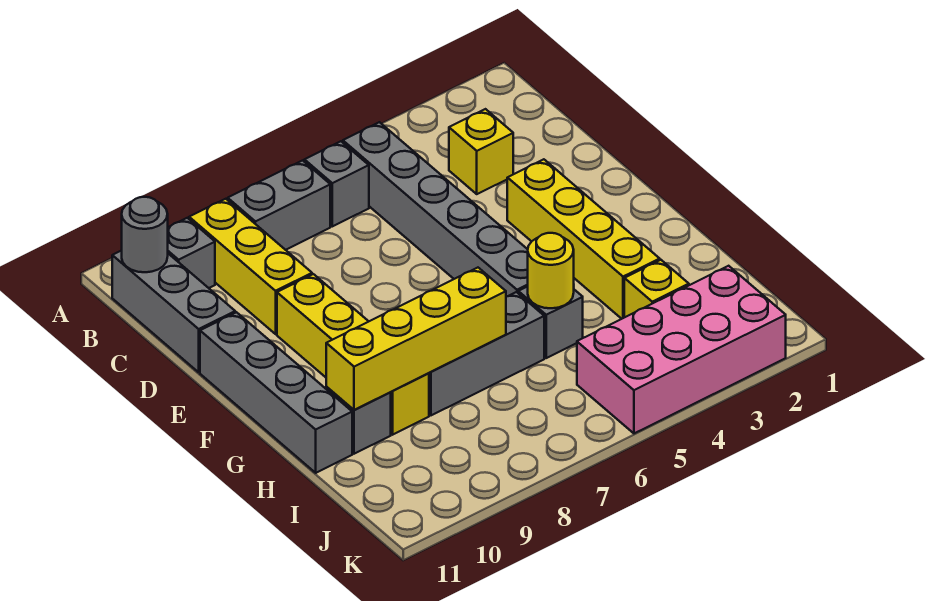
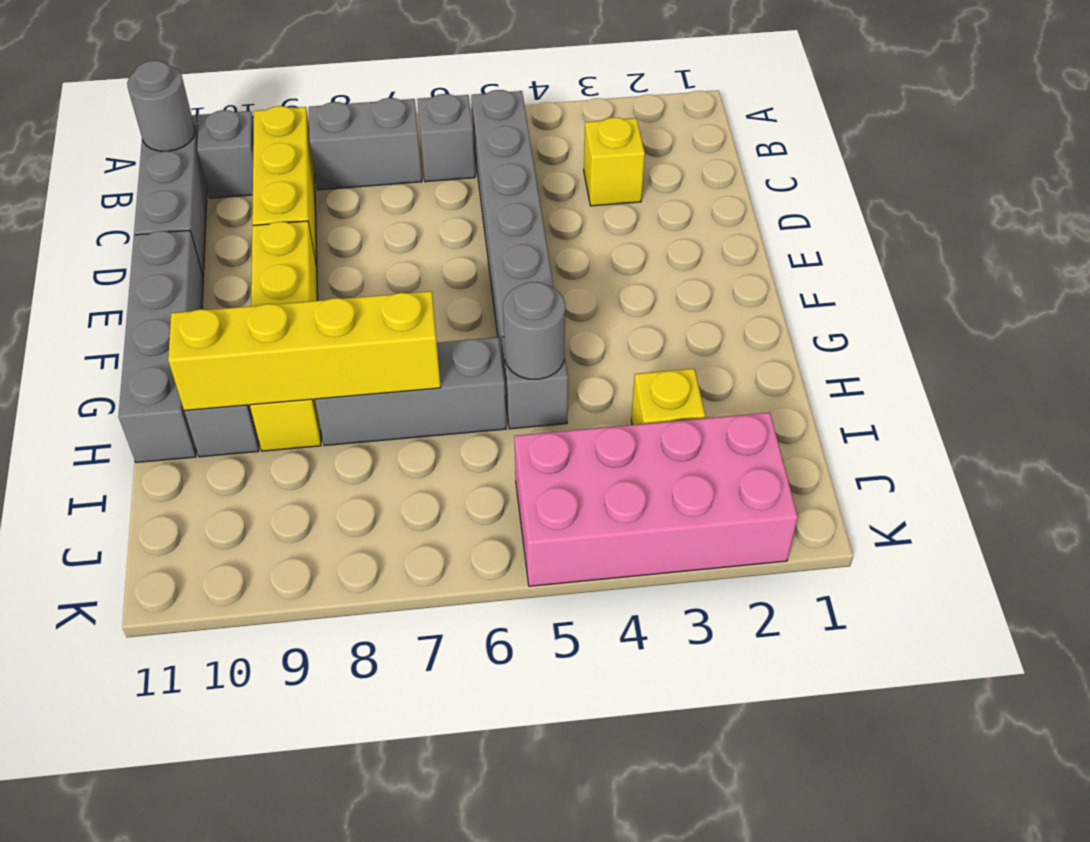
yellow 1x4 brick [507,159,660,319] -> none
yellow 1x1 round brick [528,233,574,308] -> grey 1x1 round brick [503,282,565,379]

